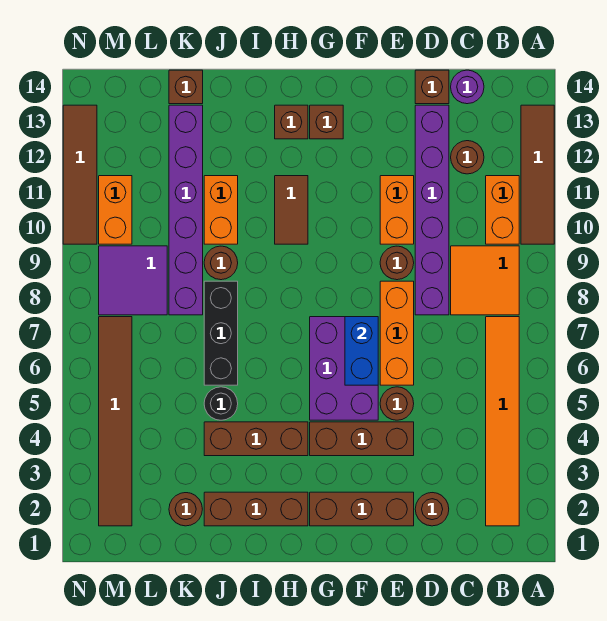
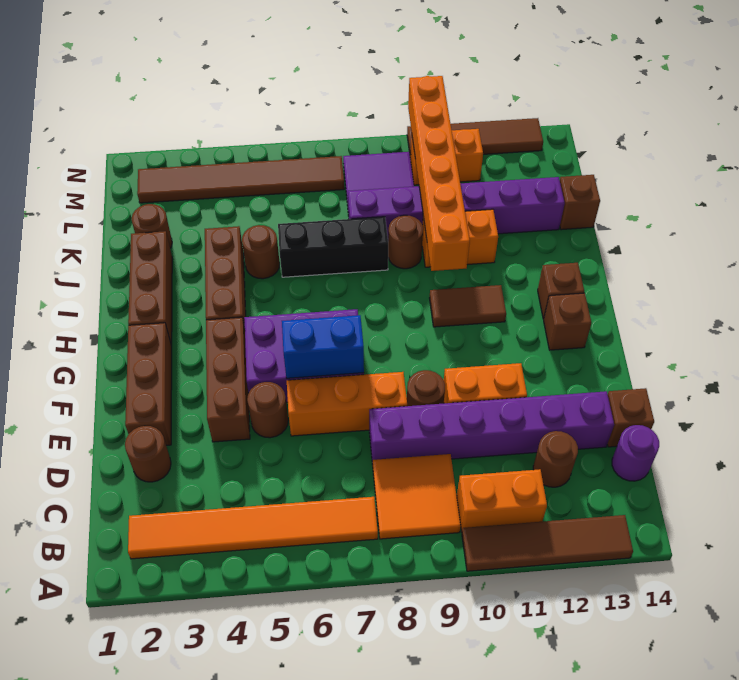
none -> orange 1x6 brick [408,76,470,271]
black 1x1 round brick [204,387,238,420] -> brown 1x1 round brick [242,225,280,279]

